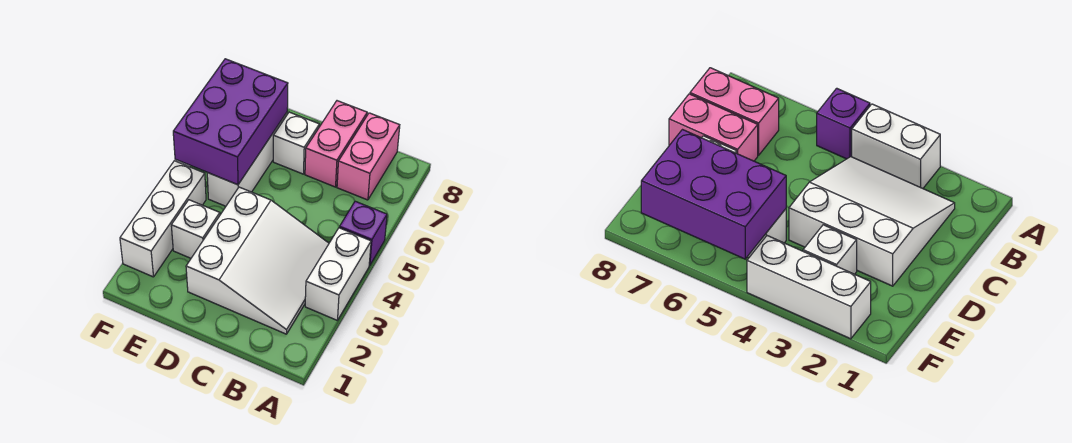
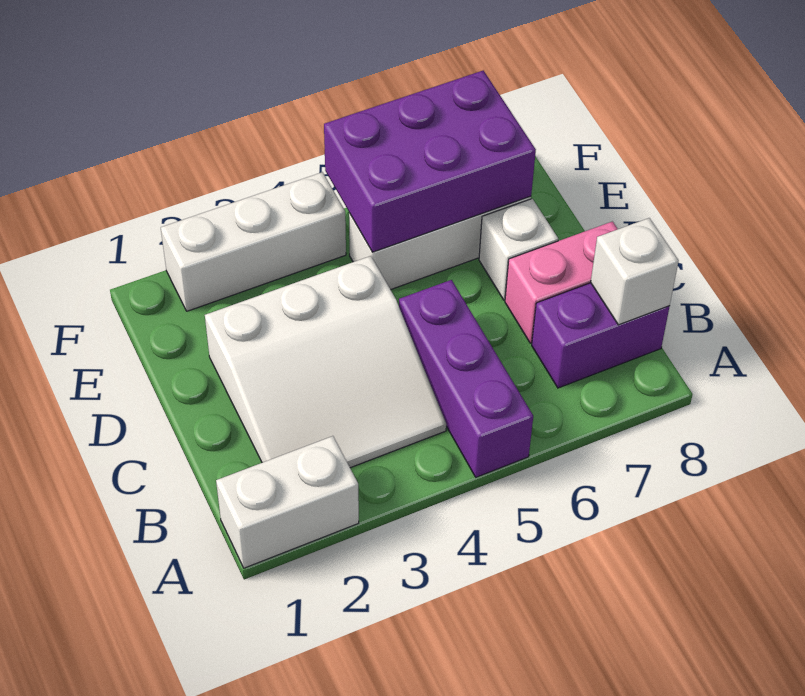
white 1x2 brick [305,228,371,320] -> white 1x2 brick moved to [216,436,359,568]
purple 1x1 brick [339,201,387,266] -> purple 1x3 brick [399,280,533,477]
pink 1x2 brick [337,113,400,200] -> purple 1x2 brick [532,283,670,388]
white 1x1 brick [171,200,220,258] -> white 1x1 brick moved to [591,218,679,325]

